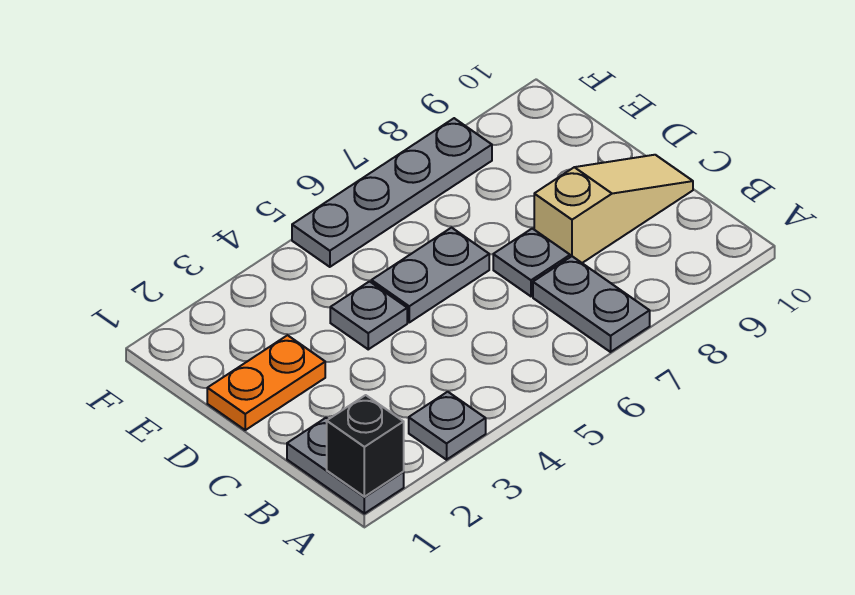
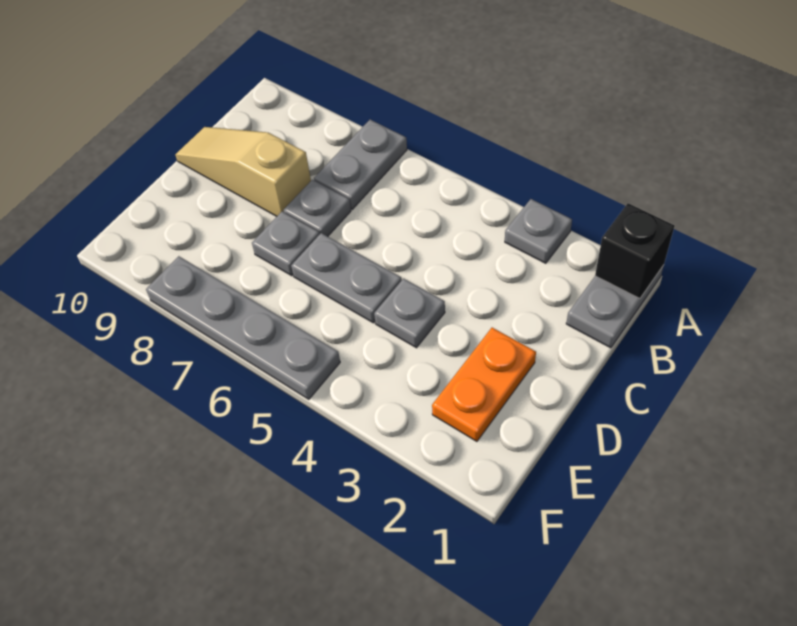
orange 1x2 plate [207,335,325,430] -> orange 1x2 plate turned to [432,328,536,441]
none -> grey 1x1 plate [252,212,320,276]

